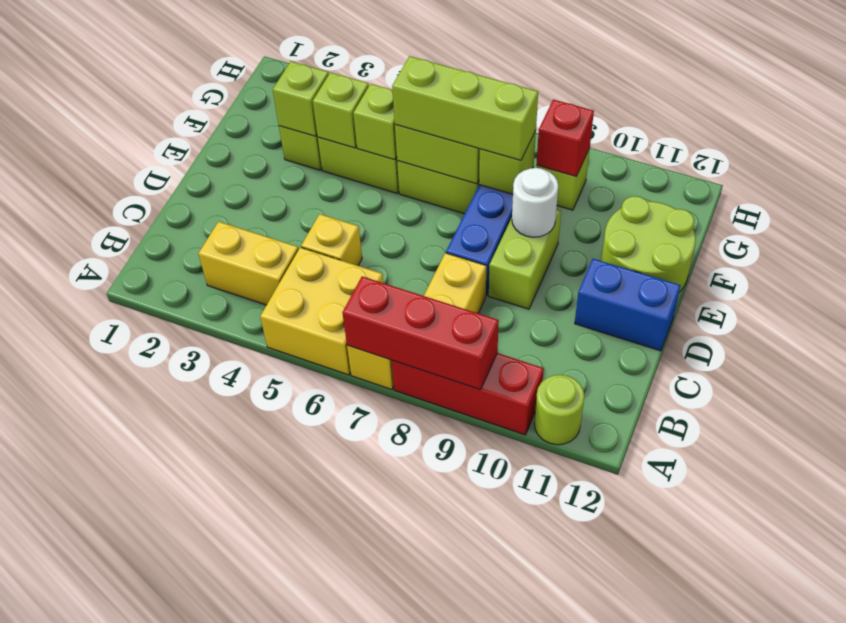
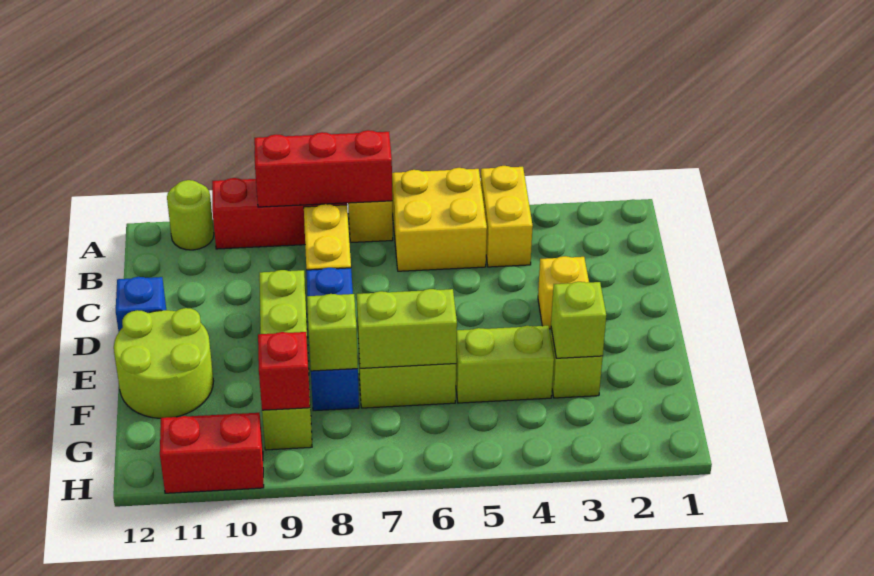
yellow 1x2 brick [198,222,299,305] -> yellow 1x2 brick turned to [481,166,533,267]
yellow 1x1 brick [301,214,362,266] -> yellow 1x1 brick moved to [538,256,589,329]
blue 1x2 brick [575,259,681,351] -> blue 1x1 brick [116,277,166,331]
white 1x1 round brick [512,168,558,237] -> none
lime 1x1 brick [313,72,369,148] -> none
lime 1x1 brick [353,84,397,160] -> none
lime 1x3 brick [392,56,538,160] -> none
none -> red 1x2 brick [160,413,264,493]

